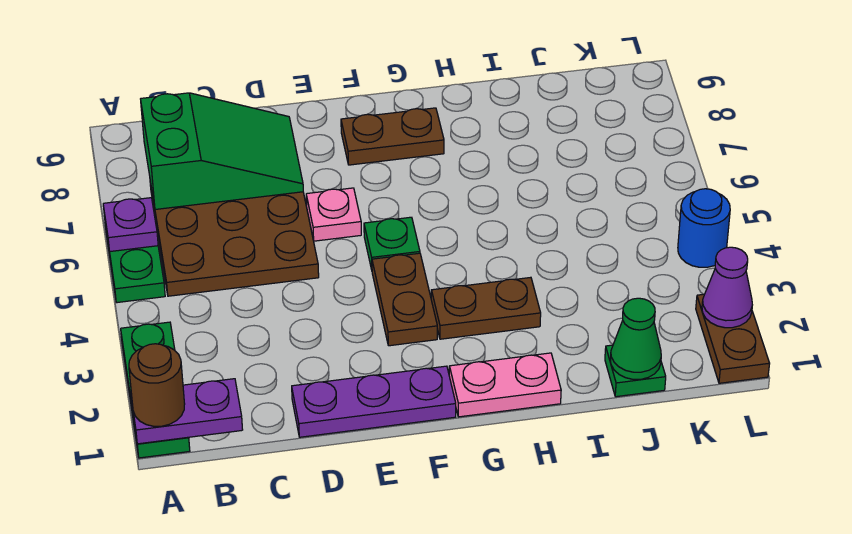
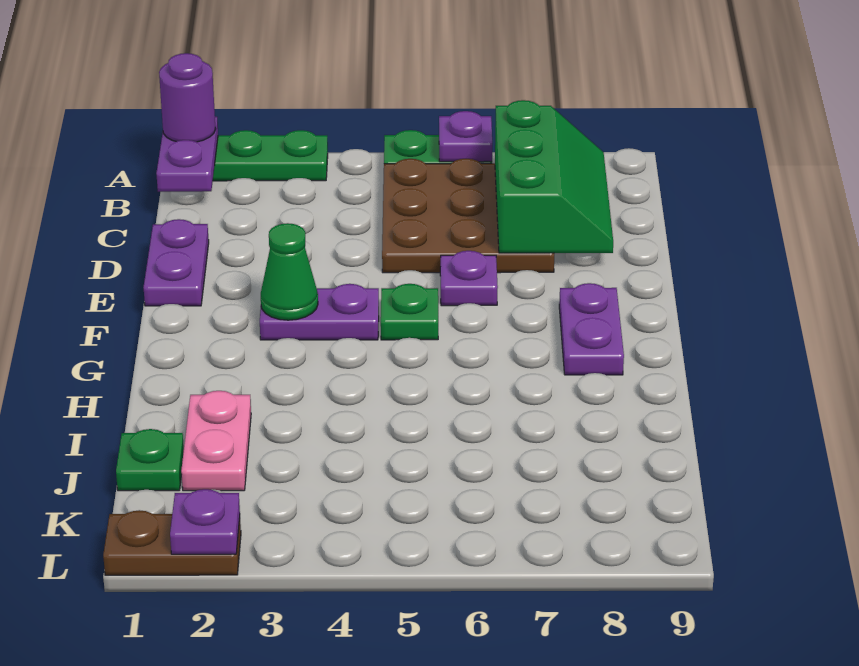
brown 1x1 round brick [129,344,185,426] -> purple 1x1 round brick [159,53,216,142]
green 2x3 slope [141,93,303,209] -> green 2x3 slope turned to [495,100,613,253]
purple 1x3 plate [292,366,456,437] -> purple 1x2 plate [143,219,209,306]
pink 1x1 plate [306,188,361,241] -> purple 1x1 plate [440,251,498,306]
brown 1x2 plate [372,253,437,346] -> purple 1x2 plate [260,284,379,340]
brown 1x2 plate [341,108,444,165] -> purple 1x2 plate [559,283,624,375]
pink 1x2 plate [449,353,561,417] -> pink 1x2 plate moved to [181,391,251,491]
brown 1x2 plate [431,277,541,339] -> none
green 1x1 cone [611,298,661,379] -> green 1x1 cone moved to [261,223,318,320]
purple 1x1 cone [702,247,752,328] -> purple 1x1 plate [170,489,240,554]
blue 1x1 round brick [678,189,730,267] -> none

